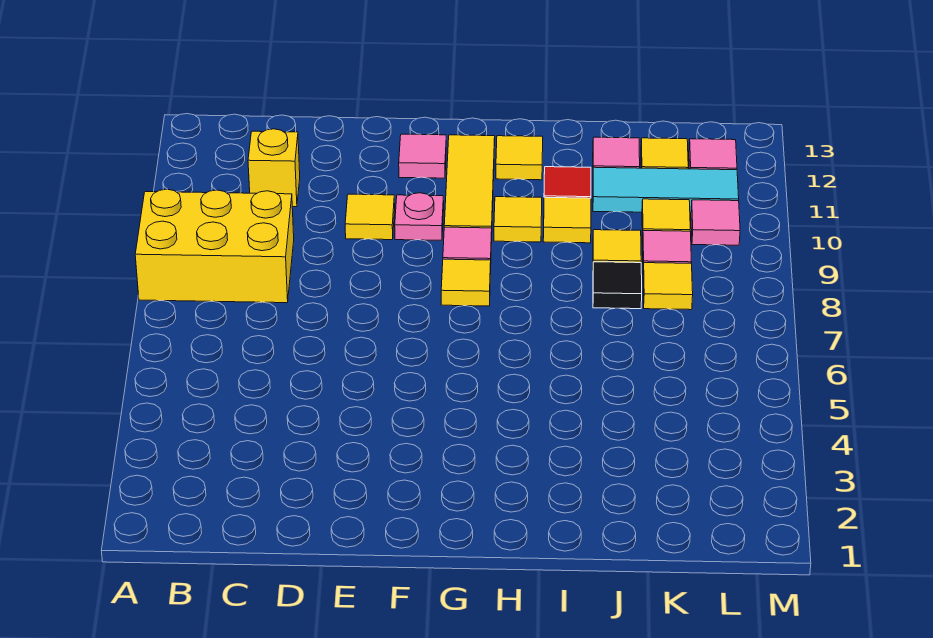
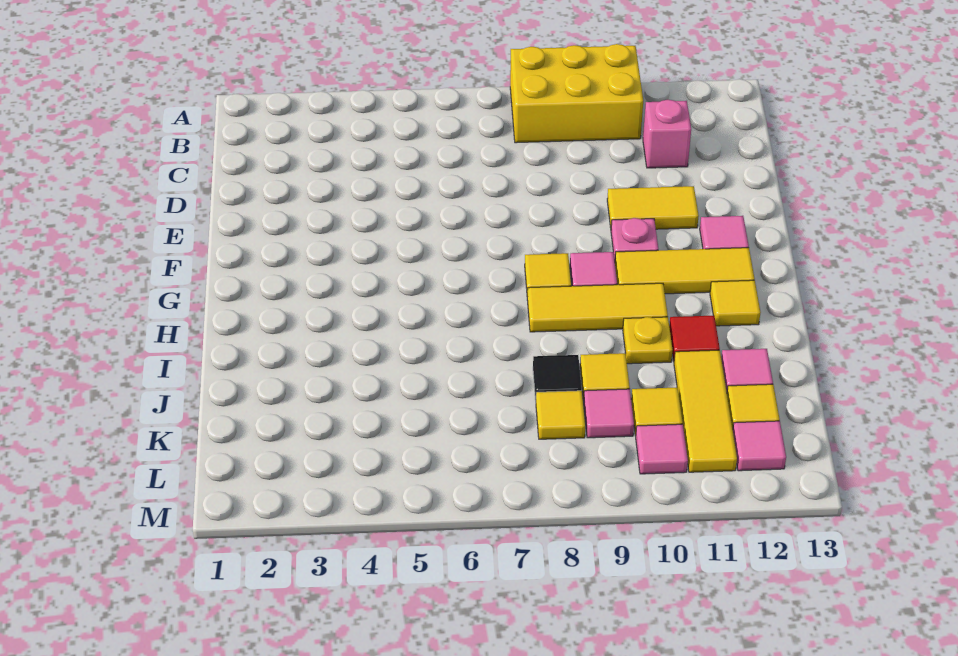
yellow 2x3 brick [135,189,294,303] -> yellow 2x3 brick turned to [510,44,643,143]
yellow 1x1 brick [248,129,300,207] -> pink 1x1 brick [643,100,691,168]
yellow 1x1 tile [345,194,395,240] -> yellow 1x2 tile [607,186,699,229]
yellow 1x1 tile [494,197,542,242] -> yellow 1x3 tile [527,283,668,332]
yellow 1x1 tile [543,197,591,243] -> yellow 1x1 plate [623,317,673,364]
cyan 1x3 tile [593,167,739,213] -> yellow 1x3 tile [674,350,737,472]

